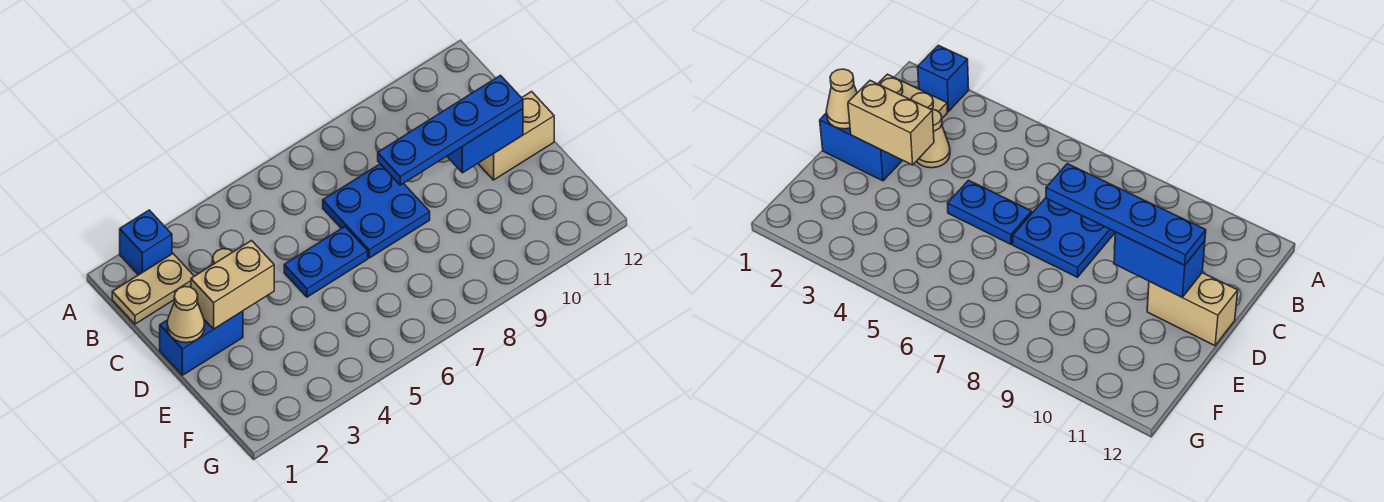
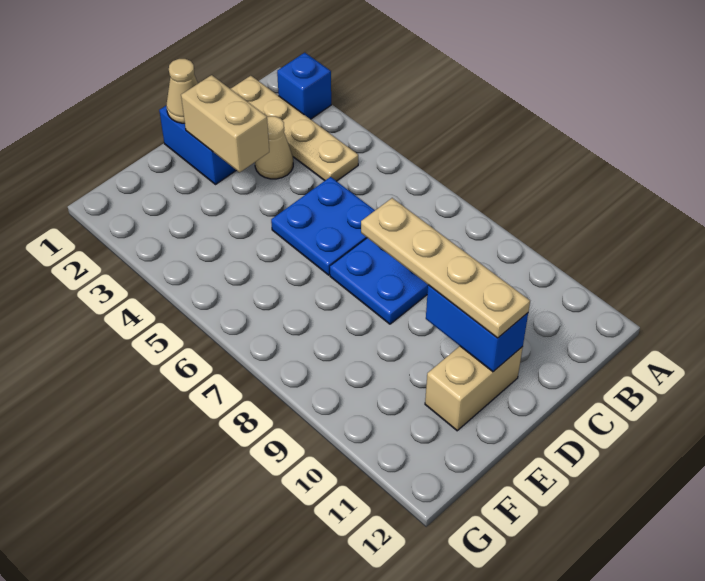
tan 1x2 plate [112,254,194,324] -> tan 1x4 plate [231,76,358,181]
blue 1x2 plate [284,227,368,297] -> blue 2x2 plate [271,177,375,275]
blue 1x4 plate [378,75,523,185] -> tan 1x4 plate [361,198,530,338]
tan 1x2 brick [478,92,554,180] -> tan 1x2 brick turned to [425,346,523,431]

